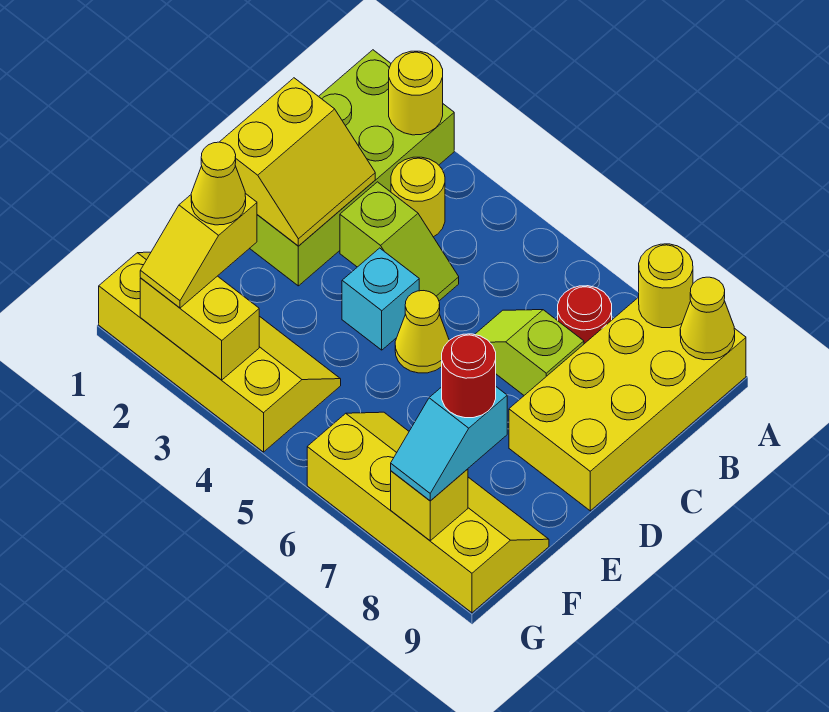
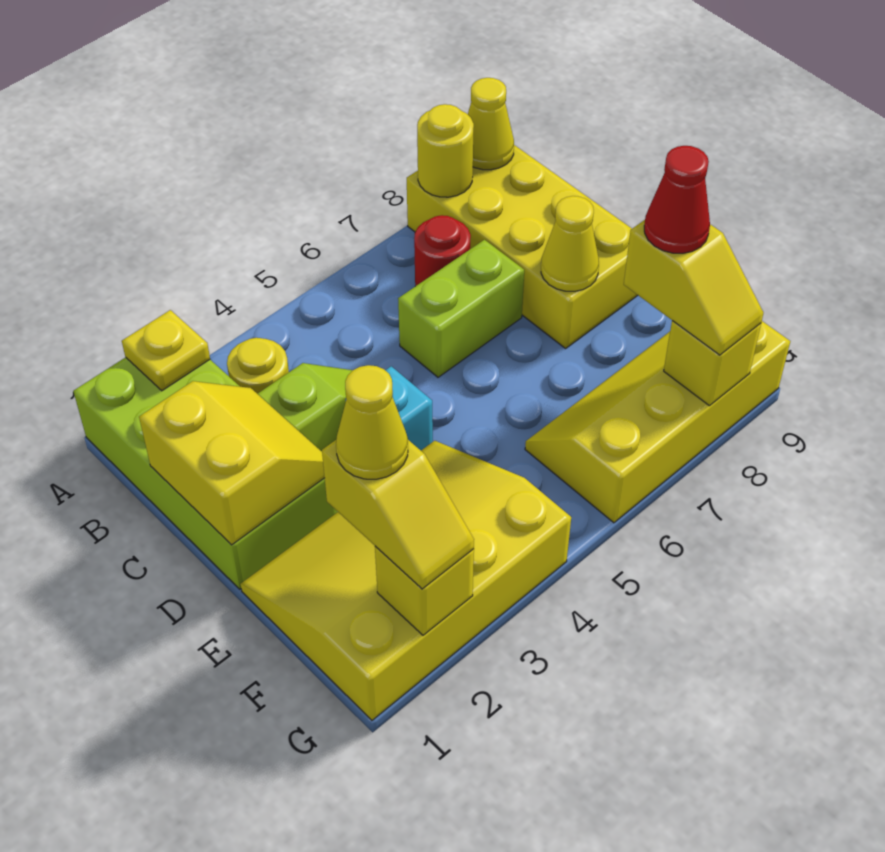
yellow 1x1 round brick [389,51,443,135] -> yellow 1x1 plate [122,310,210,391]
lime 1x2 slope [475,310,584,395] -> lime 1x2 brick [398,240,524,377]
yellow 1x1 cone [395,291,449,373] -> yellow 1x1 cone moved to [541,196,599,291]
yellow 2x4 slope [99,252,341,452] -> yellow 3x4 slope [240,441,571,720]
cyan 1x2 slope [391,387,507,501] -> yellow 1x2 slope [624,220,764,355]
red 1x1 round brick [442,334,496,418] -> red 1x1 cone [644,146,710,253]
yellow 1x2 brick [140,276,259,380] -> yellow 1x1 brick [375,546,474,635]

